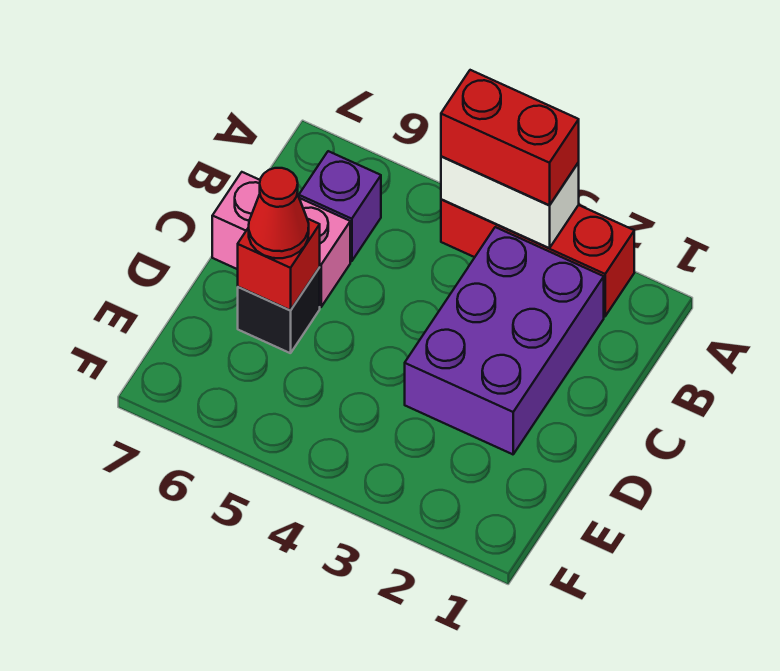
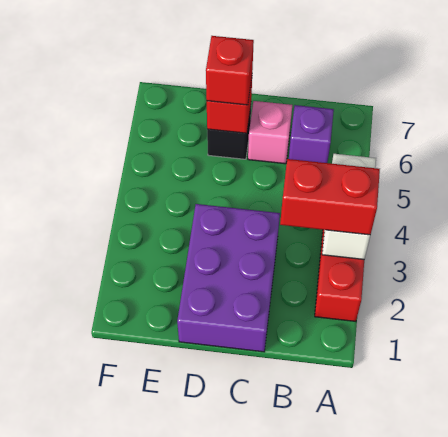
red 1x2 brick [441,70,579,205] -> red 1x2 brick turned to [280,159,380,235]
purple 2x3 brick [405,227,604,454] -> purple 2x3 brick turned to [177,204,280,352]
pink 1x2 brick [212,172,350,307] -> pink 1x1 brick [248,101,292,164]
red 1x1 cone [249,168,309,258] -> red 1x1 brick [206,36,254,105]

